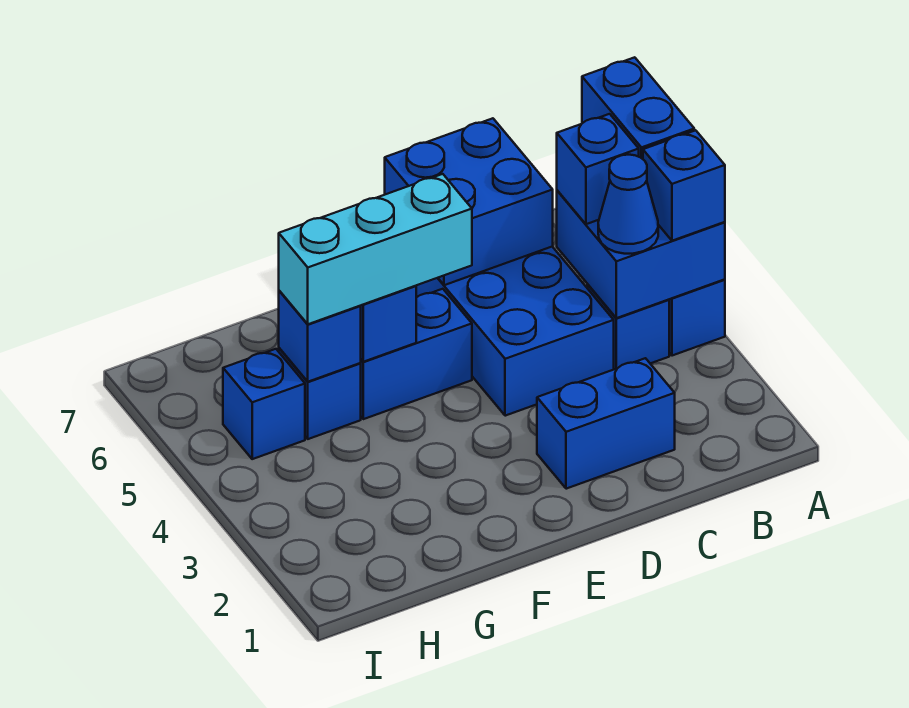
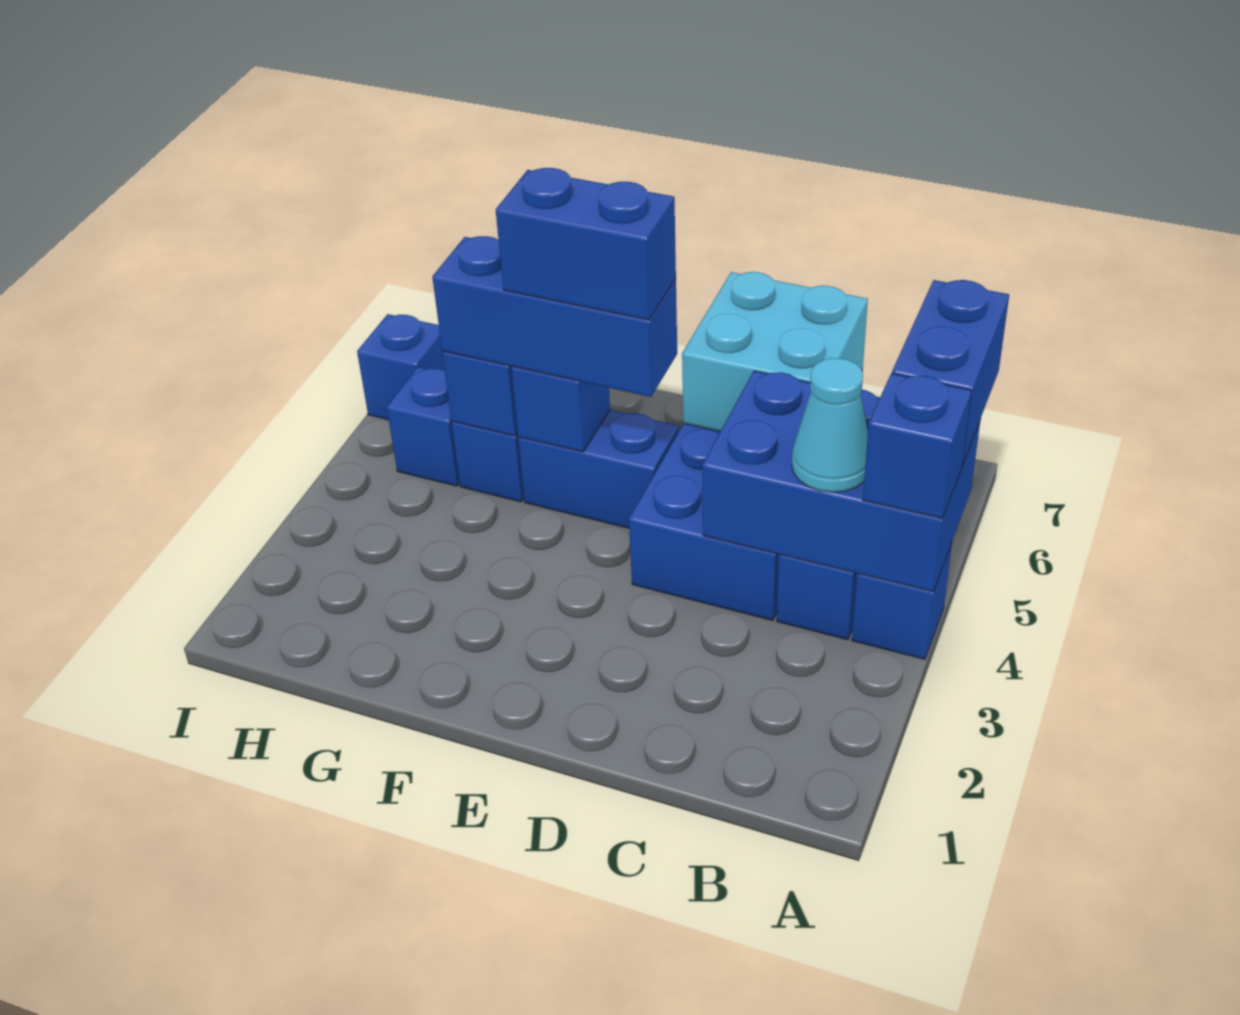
blue 2x2 brick [557,190,725,318] -> blue 2x3 brick [702,371,980,592]
blue 1x1 cone [598,155,658,254] -> cyan 1x1 cone [792,358,868,492]
blue 1x1 brick [557,114,639,224] -> blue 1x1 brick moved to [357,314,445,420]
blue 1x2 brick [537,358,675,489] -> blue 1x2 brick moved to [496,168,676,320]
blue 2x2 brick [385,118,553,285] -> cyan 2x2 brick [682,272,868,431]
cyan 1x3 brick [279,174,472,324] -> blue 1x3 brick [432,236,677,397]

